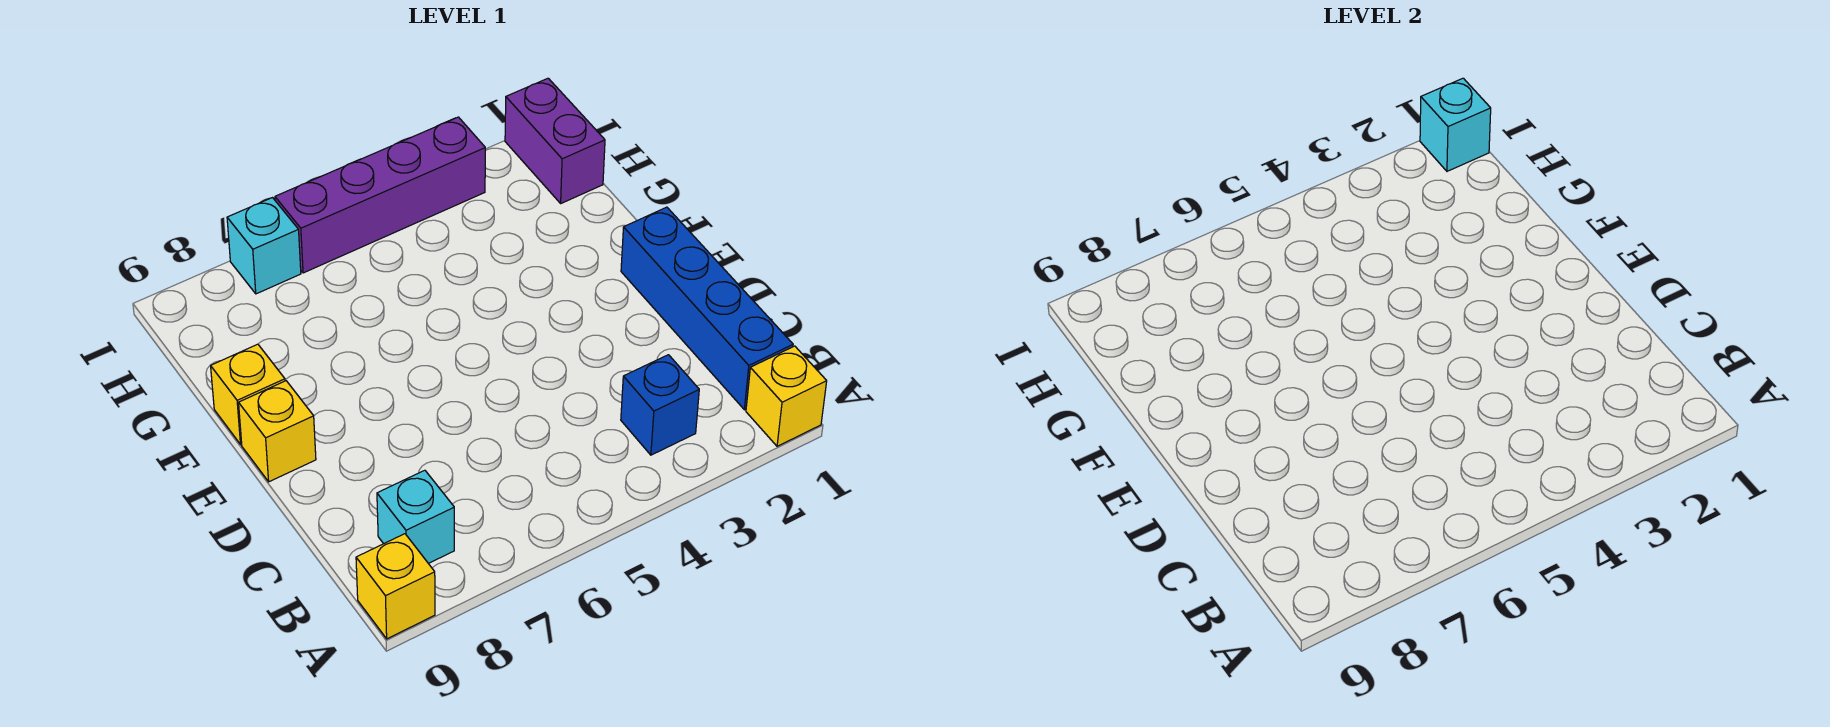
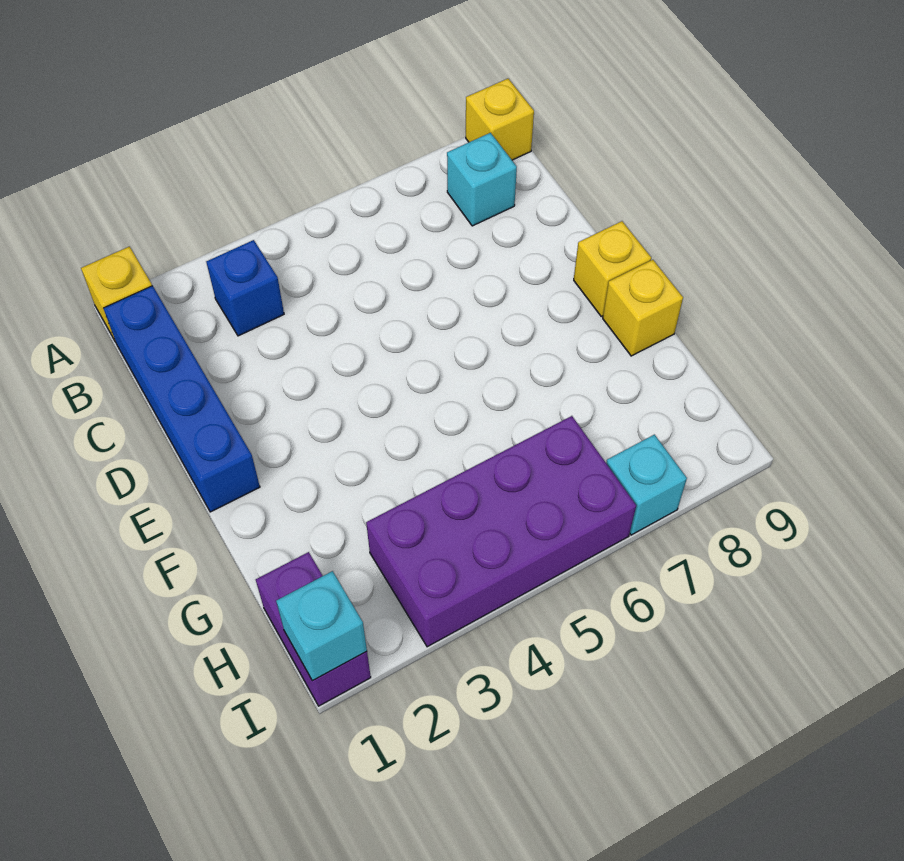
purple 1x4 brick [275,117,485,273] -> purple 2x4 brick [366,416,636,647]

